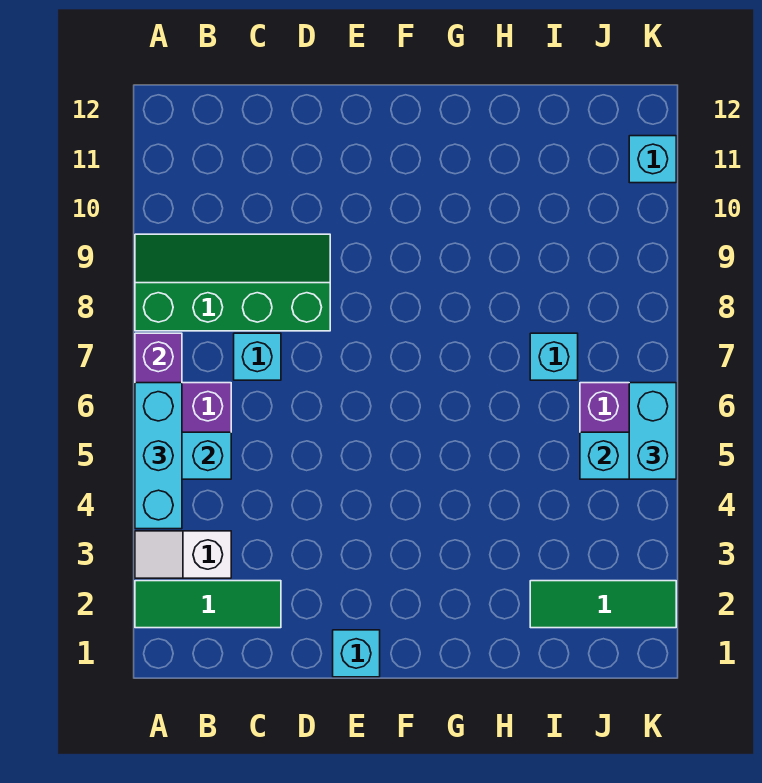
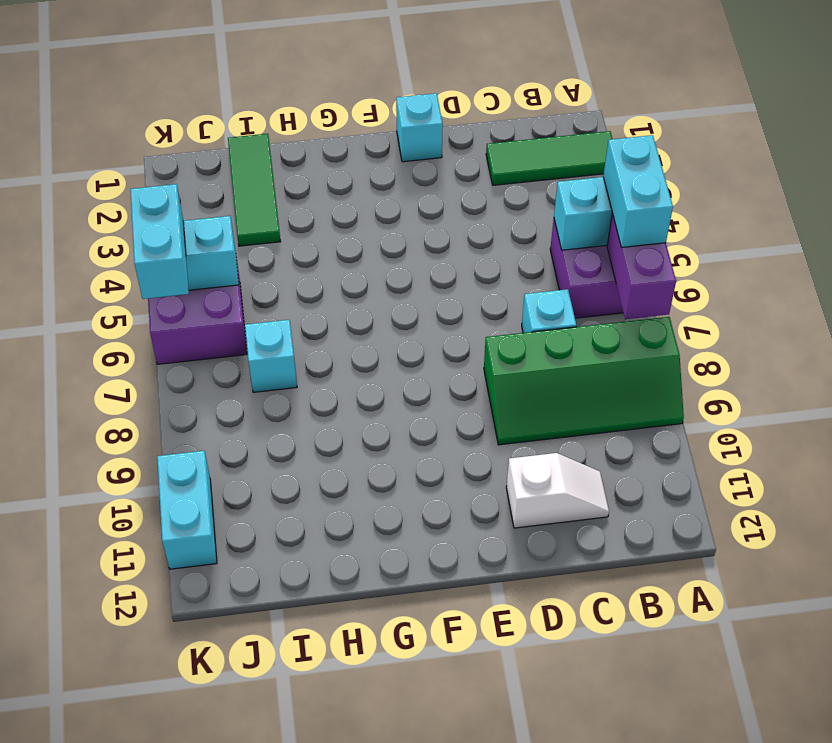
white 1x2 slope [135,531,231,578] -> white 1x2 slope moved to [506,453,609,528]
cyan 1x3 brick [135,383,182,529] -> cyan 1x2 brick [603,135,673,247]
green 1x3 tile [530,581,676,628] -> green 1x3 tile turned to [228,134,281,246]
cyan 1x1 brick [629,136,676,183] -> cyan 1x2 brick [157,451,217,569]

